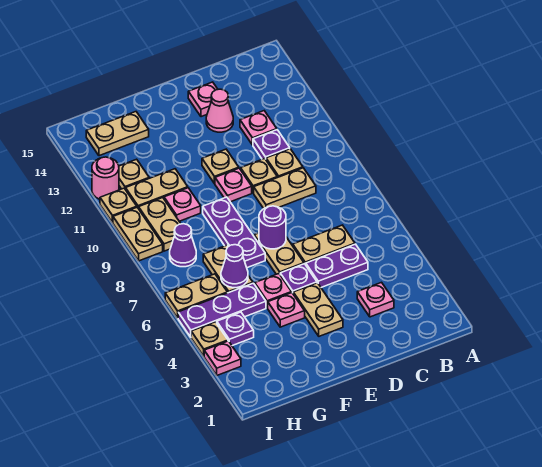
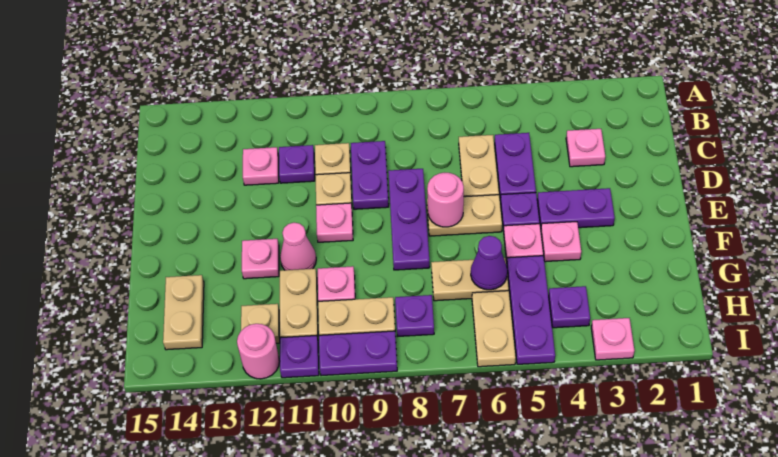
tan 1x2 plate [254,168,316,209] -> purple 1x2 plate [351,141,389,209]
pink 1x1 cone [206,89,233,132] -> pink 1x1 cone moved to [280,223,316,270]
pink 1x1 plate [188,82,218,117] -> pink 1x1 plate moved to [242,239,279,279]
tan 1x2 plate [293,283,343,336] -> purple 1x2 plate [537,188,615,228]
purple 1x1 round brick [259,206,286,249] -> pink 1x1 round brick [427,173,464,227]
tan 1x1 plate [202,149,239,184] -> none
purple 1x3 plate [203,197,265,268] -> purple 1x3 plate turned to [388,169,430,270]
purple 1x1 cone [170,224,196,267] -> purple 1x1 plate [395,295,434,336]
tan 1x1 plate [191,322,228,356] -> none
tan 1x2 plate [113,208,163,261] -> purple 1x2 plate [319,331,397,376]
tan 1x1 plate [100,188,137,223] -> purple 1x1 plate [280,336,319,378]

